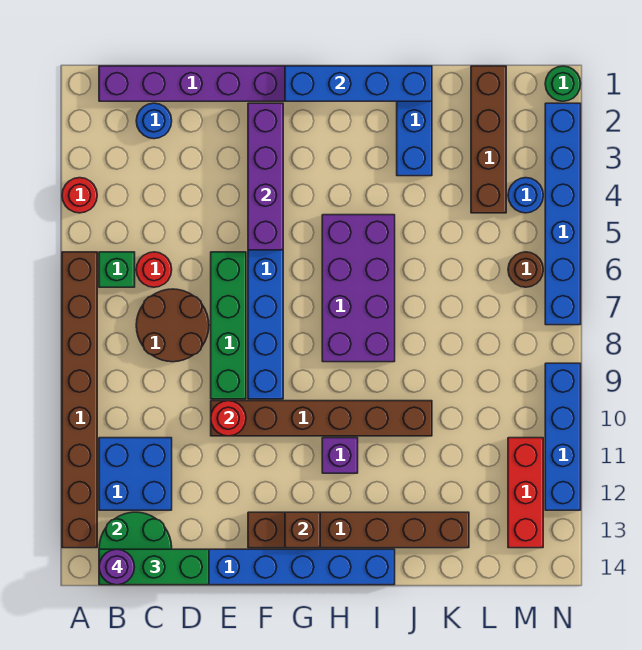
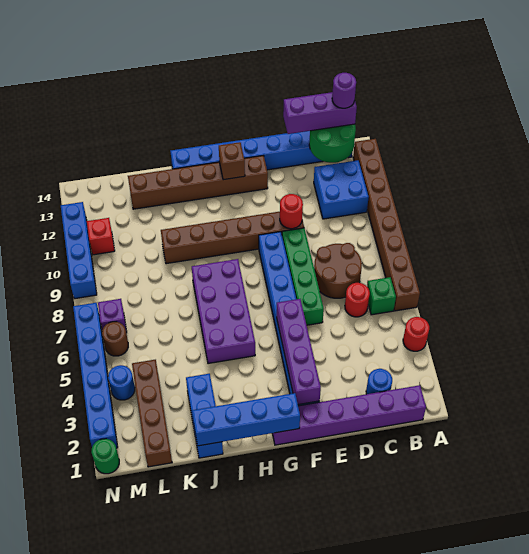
green 1x3 brick [99,549,209,585] -> purple 1x3 brick [283,92,357,134]
purple 1x1 brick [322,438,358,473] -> purple 1x1 brick moved to [98,299,127,333]
red 1x3 brick [508,438,543,548] -> red 1x1 brick [87,218,115,255]

